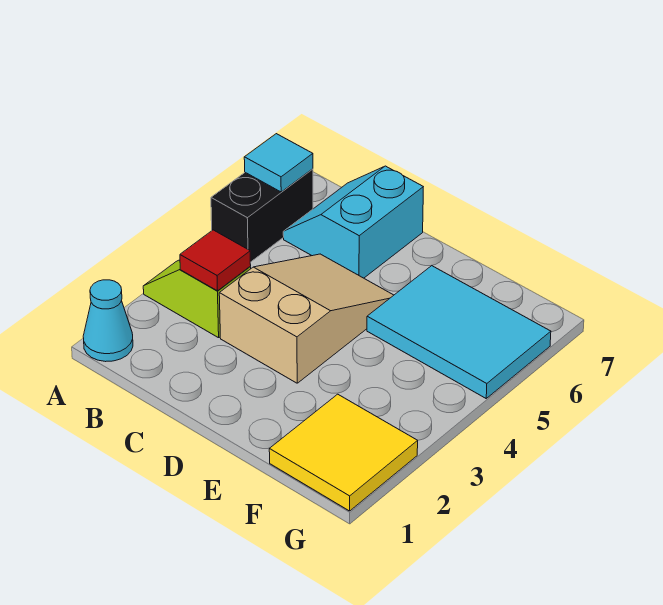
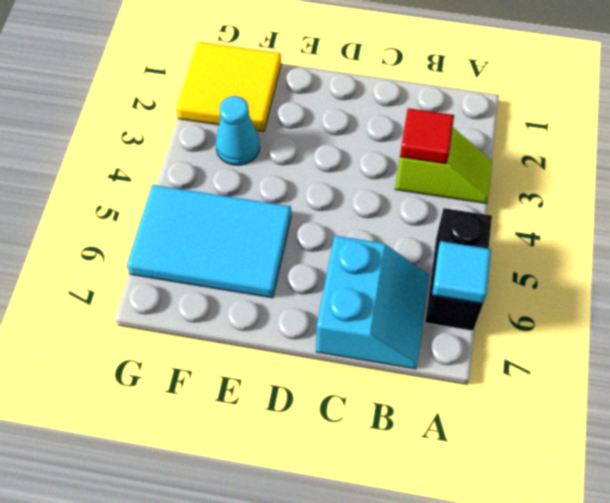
cyan 1x1 cone [83,280,133,362] -> cyan 1x1 cone moved to [216,96,260,165]
tan 2x3 slope [219,254,394,383] -> none

